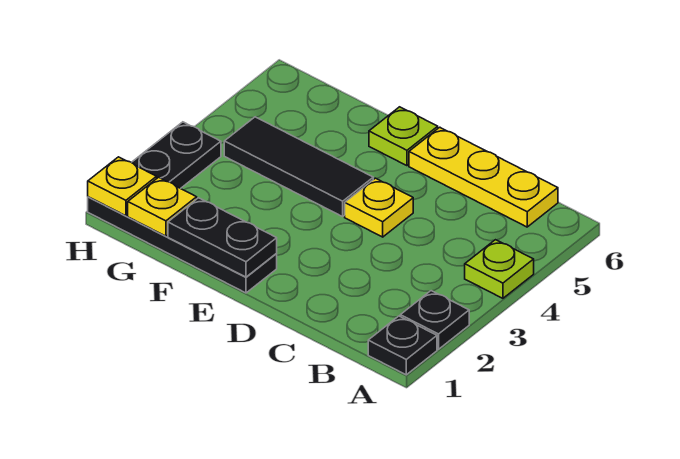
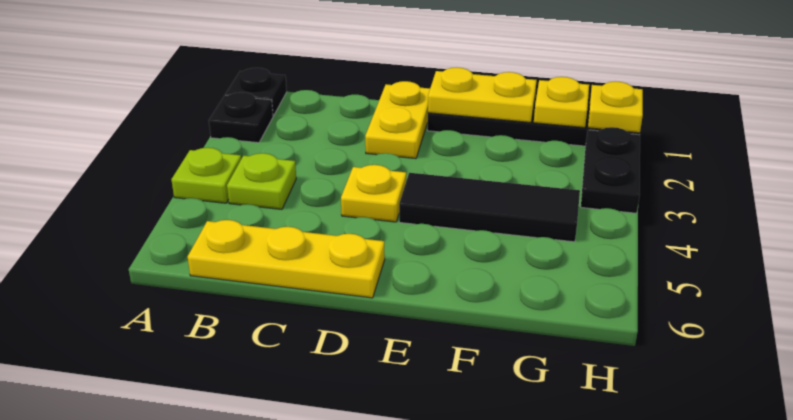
none -> yellow 1x2 plate [365,81,430,159]
black 1x2 plate [168,198,277,277] -> yellow 1x2 plate [428,67,537,123]
lime 1x1 plate [369,107,438,166] -> lime 1x1 plate moved to [227,153,296,209]

